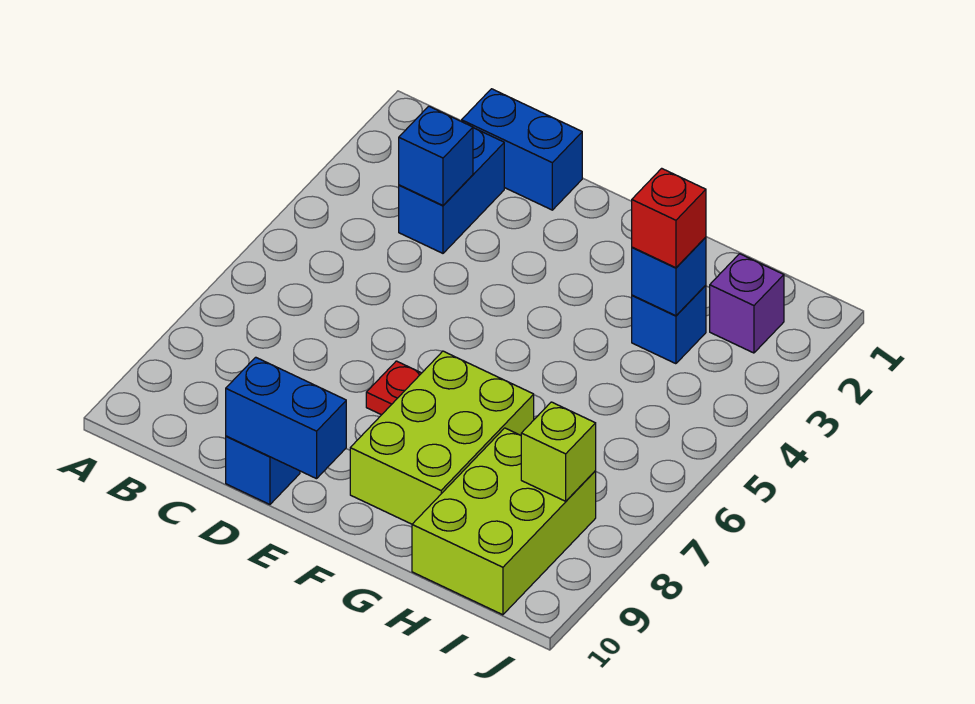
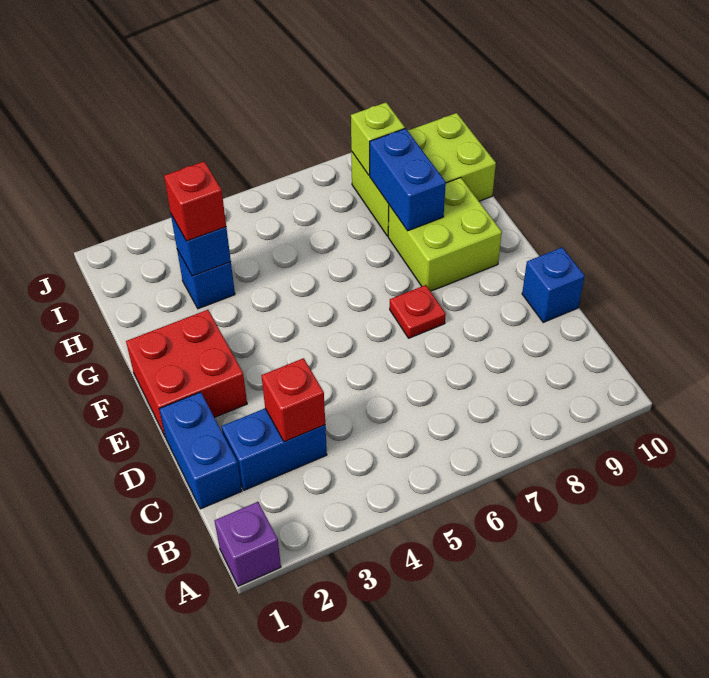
blue 1x1 brick [399,106,473,205] -> red 1x1 brick [261,358,325,442]
blue 1x2 brick [226,357,346,479] -> blue 1x2 brick moved to [370,128,446,231]
none -> red 2x2 brick [126,310,247,436]
lime 2x3 brick [350,351,534,524] -> lime 2x2 brick [388,178,502,291]
purple 1x1 brick [710,254,784,353] -> purple 1x1 brick moved to [214,502,281,586]

